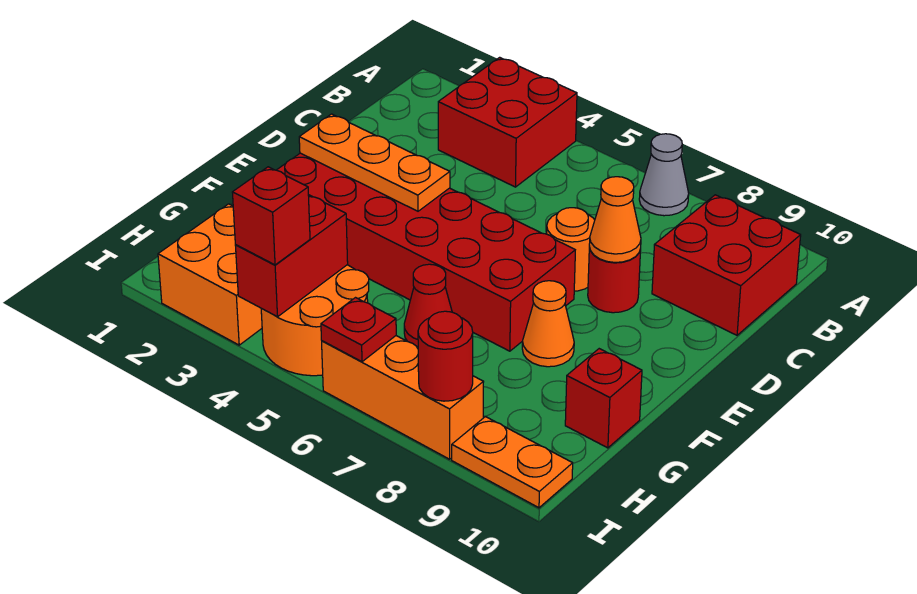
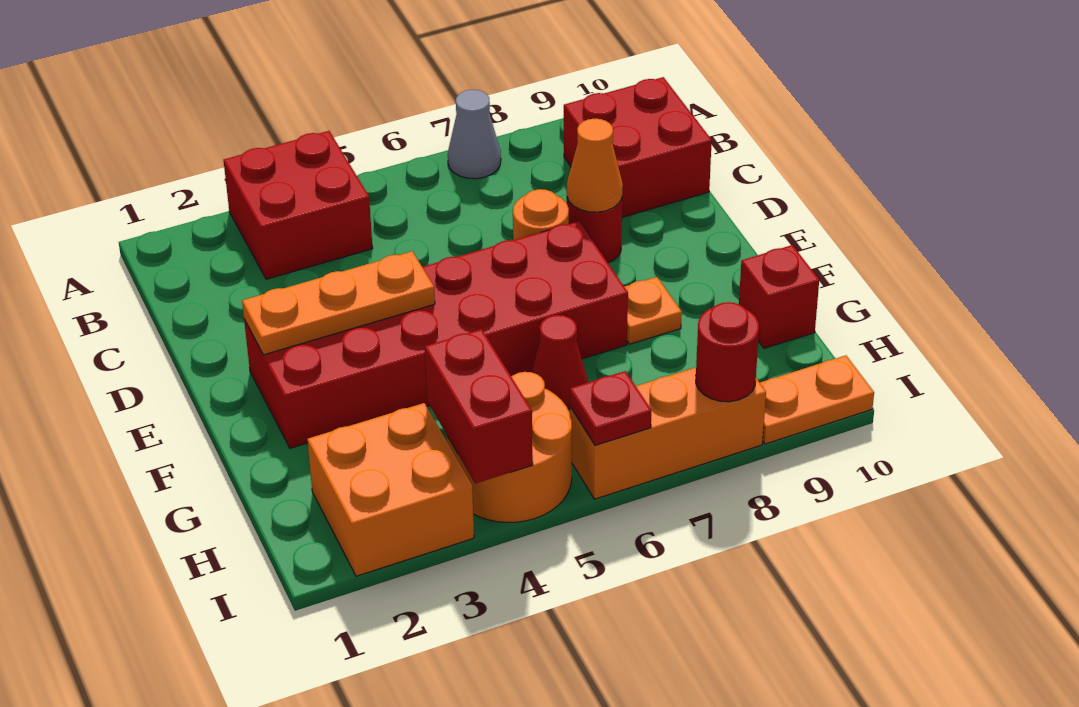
orange 1x1 cone [522,281,574,367] -> orange 1x1 plate [625,277,682,344]
red 1x1 brick [232,167,310,265] -> none

